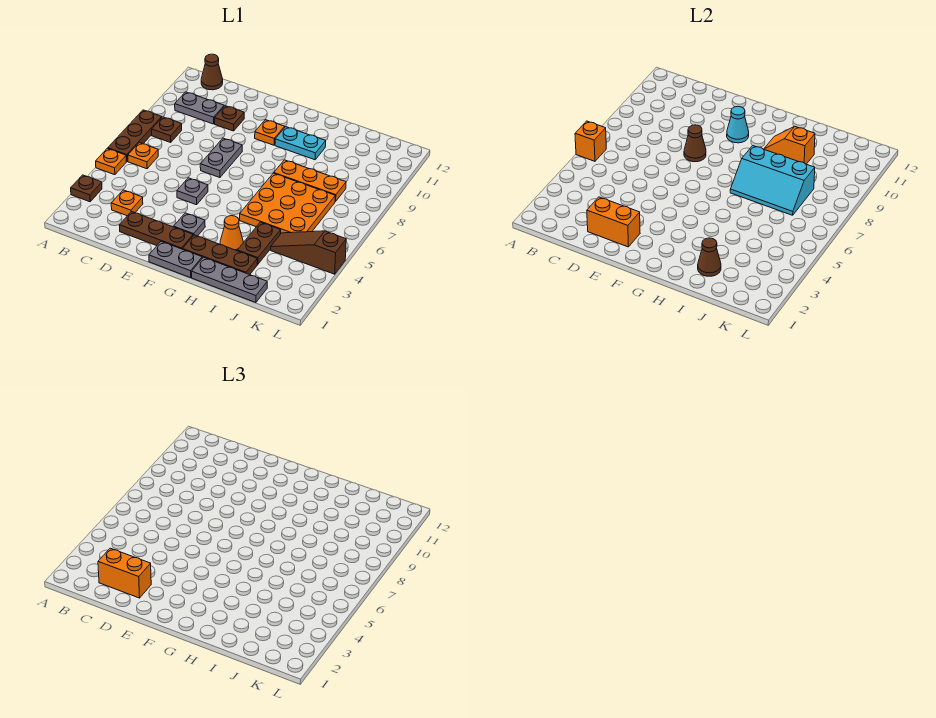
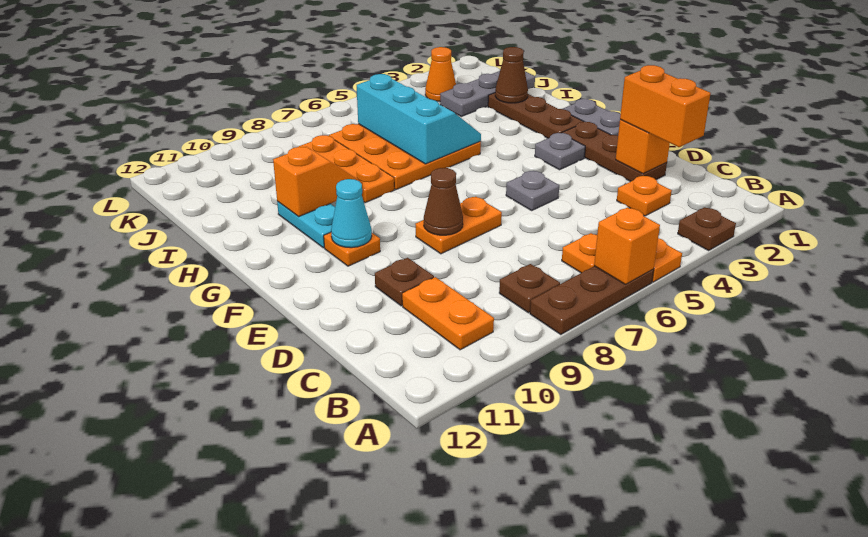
grey 1x2 plate [175,92,224,124] -> orange 1x2 plate [402,277,494,350]
brown 1x1 cone [201,54,223,90] -> none
orange 1x2 brick [587,197,640,247] -> orange 1x1 brick [616,120,670,174]
grey 1x2 plate [200,138,242,178] -> orange 1x2 plate [415,197,502,254]
grey 1x3 plate [192,257,267,303] -> grey 1x3 plate turned to [440,71,535,116]
orange 1x1 cone [220,216,243,251] -> orange 1x1 cone moved to [425,47,456,102]
cyan 2x3 slope [730,146,815,215] -> cyan 2x3 slope moved to [357,74,481,164]
orange 1x2 slope [764,127,815,164] -> orange 1x2 slope turned to [273,147,363,217]
brown 1x2 plate [237,222,281,265] -> none
brown 1x3 slope [271,231,346,274] -> none

